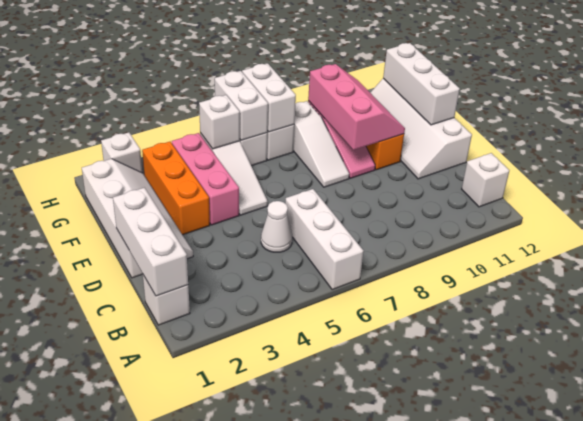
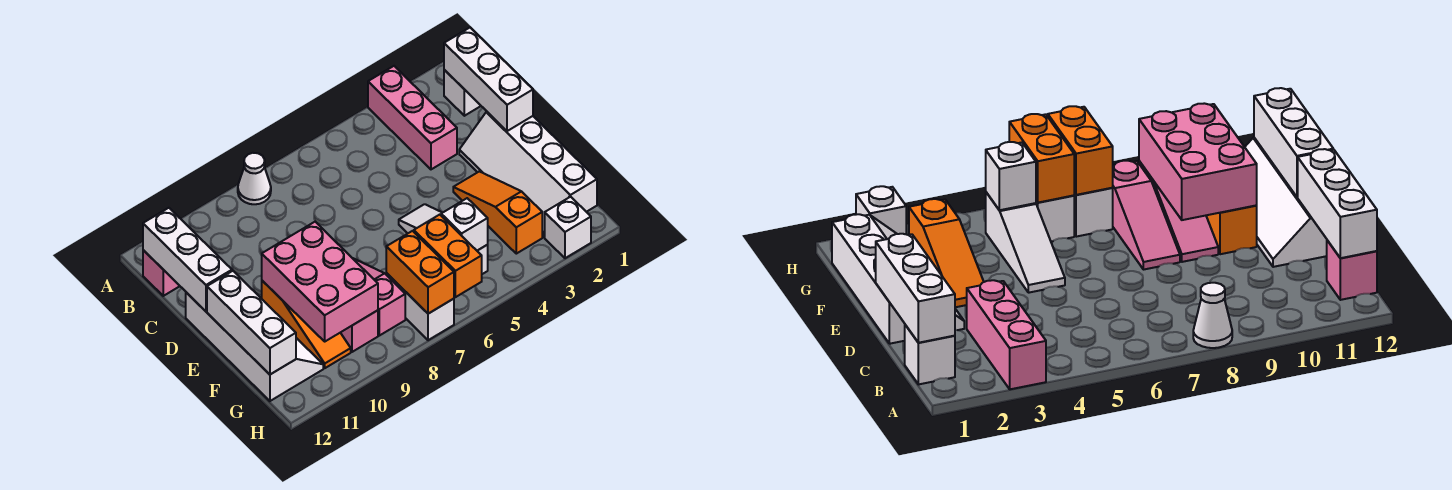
white 1x3 brick [285,189,364,290] -> white 1x3 brick moved to [143,208,232,311]
white 1x1 brick [462,153,509,207] -> pink 1x1 brick [143,250,179,296]
white 1x1 cone [261,201,292,252] -> white 1x1 cone moved to [238,153,271,204]
orange 1x3 brick [142,142,210,235] -> orange 1x3 slope [453,171,542,254]
pink 1x3 brick [172,133,239,225] -> pink 1x3 brick moved to [368,66,457,169]
white 1x3 slope [293,101,349,187] -> pink 1x3 slope [353,258,405,336]
pink 2x3 slope [308,64,405,150] -> pink 2x3 brick [262,222,378,341]
white 1x2 brick [215,71,268,140] -> orange 1x2 brick [414,215,482,297]
white 1x2 brick [242,63,296,132] -> orange 1x2 brick [386,231,454,314]

